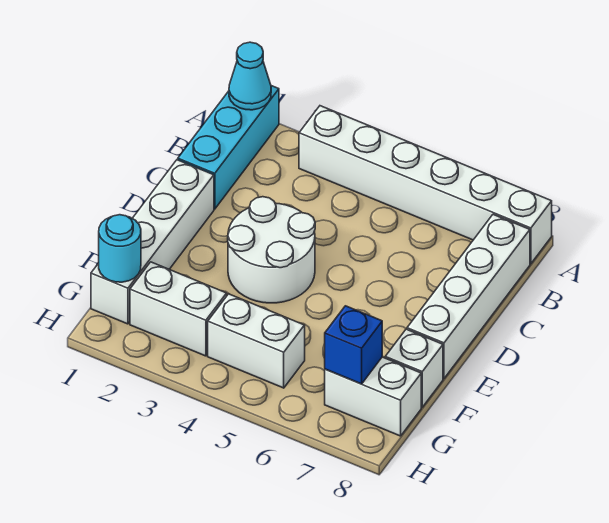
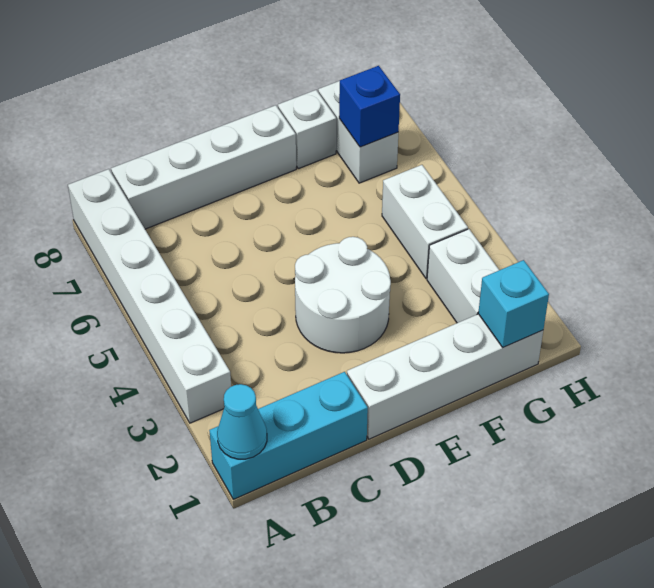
cyan 1x1 round brick [99,215,141,282] -> cyan 1x1 brick [478,260,549,347]

